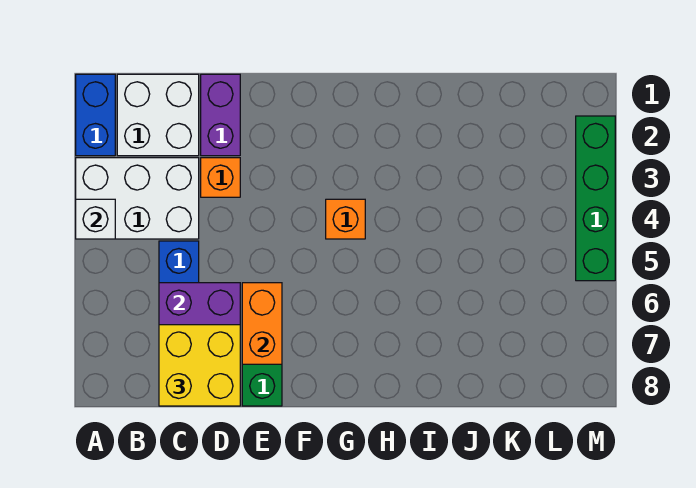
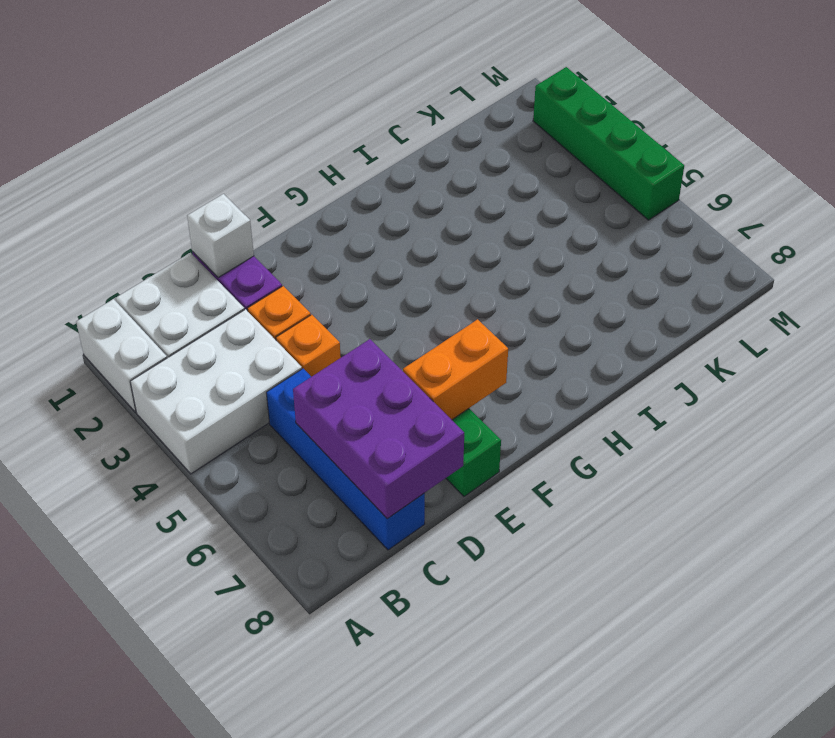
blue 1x2 brick [76,74,115,156] -> white 1x2 brick [76,299,167,412]
white 1x1 brick [76,199,115,239] -> white 1x1 brick moved to [187,194,254,278]
yellow 2x2 brick [159,325,240,406] -> none
orange 1x2 brick [242,283,282,364] -> orange 1x2 brick turned to [403,319,508,420]
orange 1x1 brick [326,199,365,239] -> orange 1x1 brick moved to [276,315,341,377]

